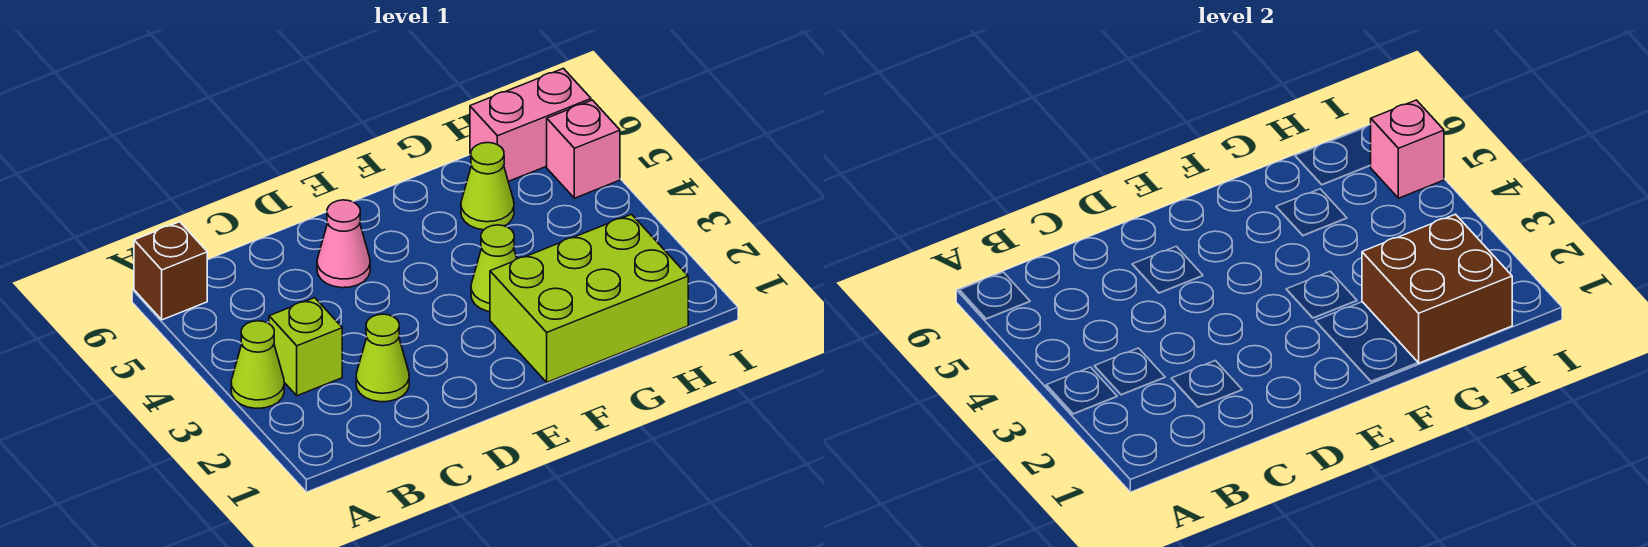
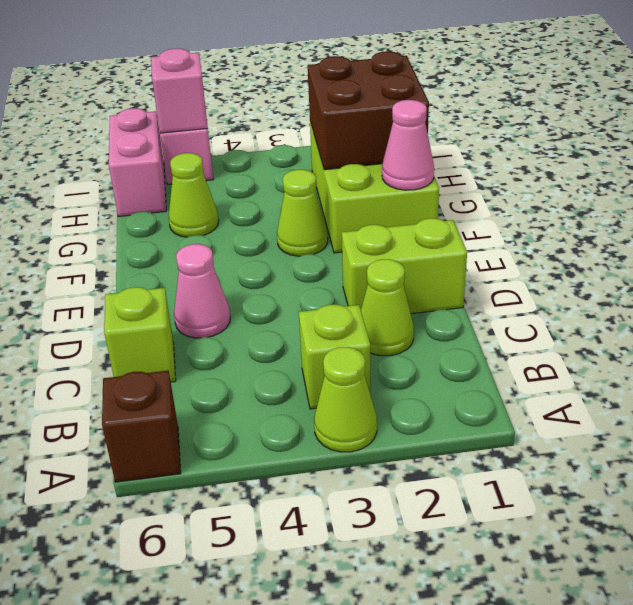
none -> lime 1x1 brick [104,287,176,382]
none -> lime 1x2 brick [342,218,467,314]
none -> pink 1x1 cone [382,100,434,190]

